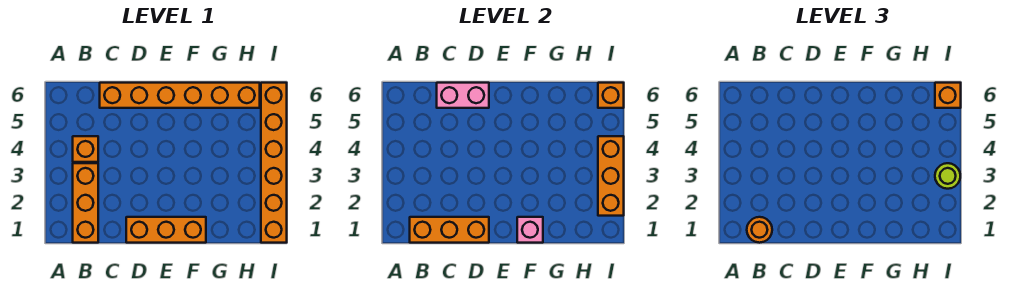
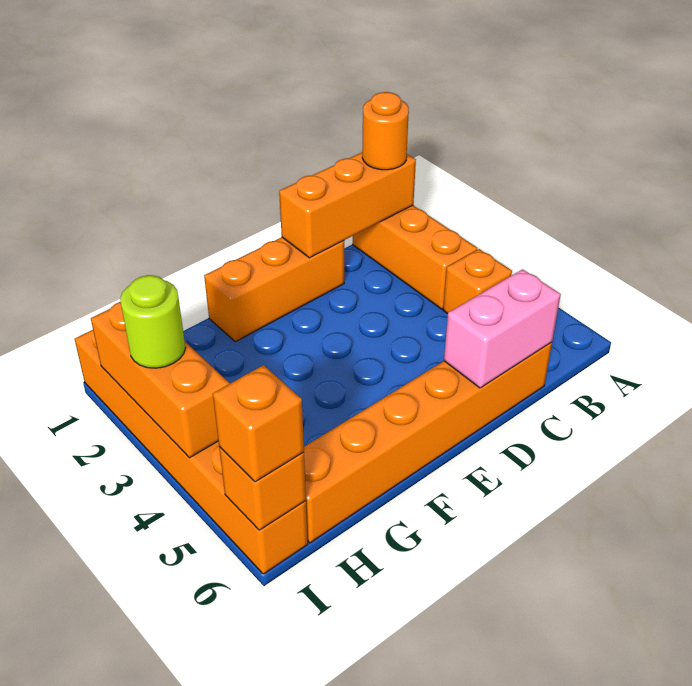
pink 1x1 brick [517,217,543,243] -> none

